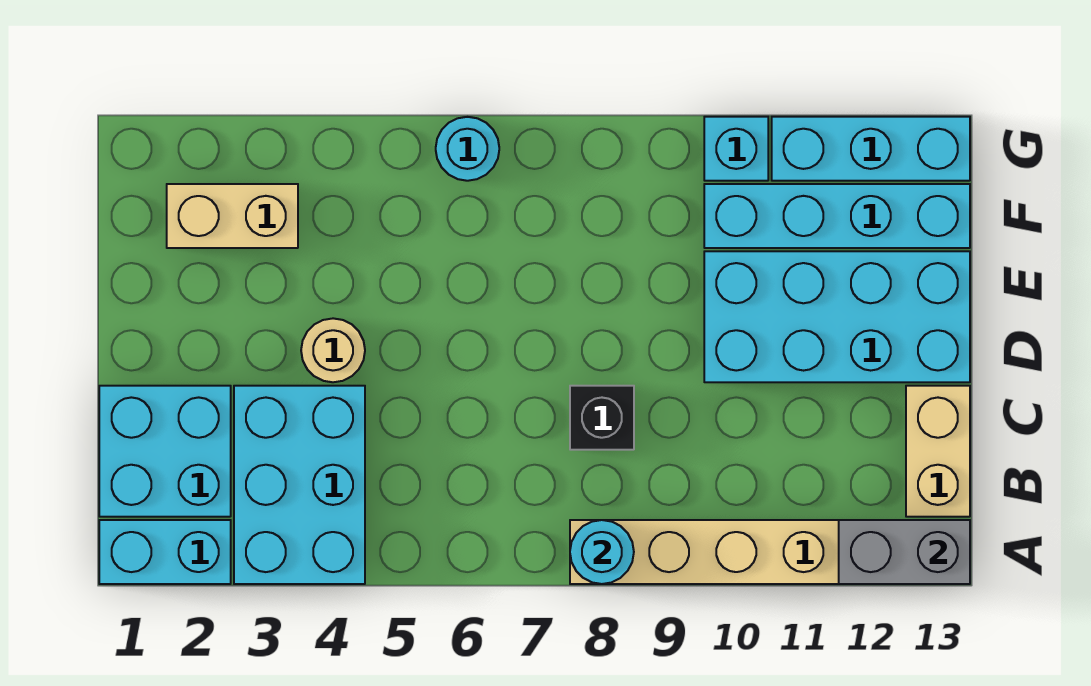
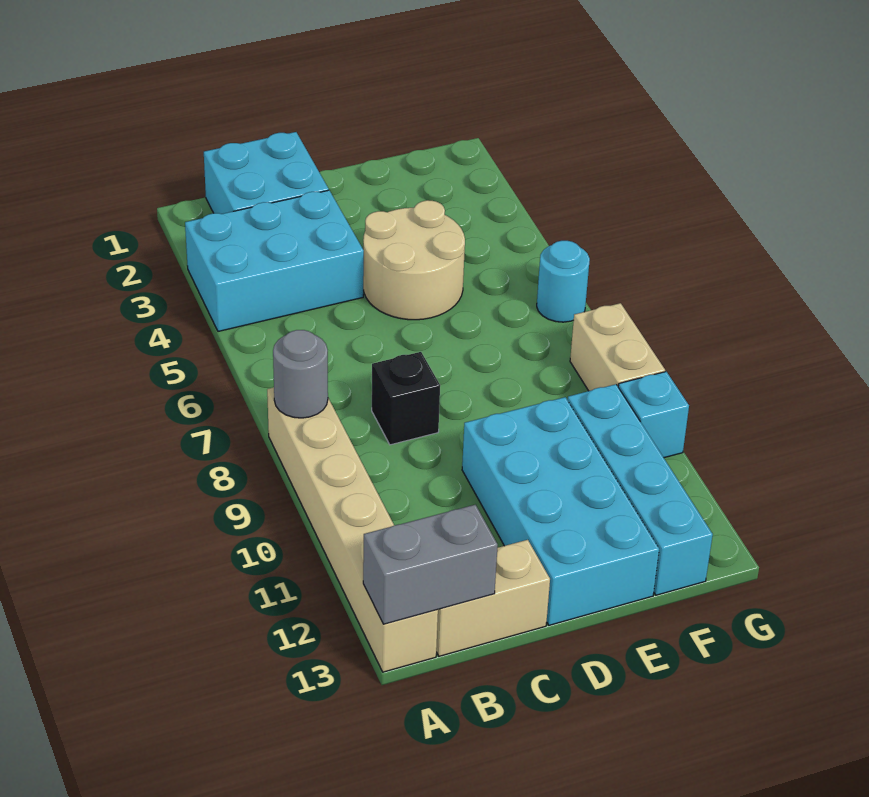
cyan 1x2 brick [99,520,231,584] -> none
cyan 1x1 round brick [570,520,634,584] -> grey 1x1 round brick [273,330,328,418]
grey 1x2 brick [839,520,970,584] -> grey 1x2 brick turned to [363,505,498,624]
tan 1x1 round brick [301,318,365,382] -> tan 2x2 round brick [363,200,465,320]
tan 1x2 brick [167,184,298,248] -> tan 1x2 brick moved to [570,303,665,391]
cyan 1x3 brick [772,117,970,181] -> none

